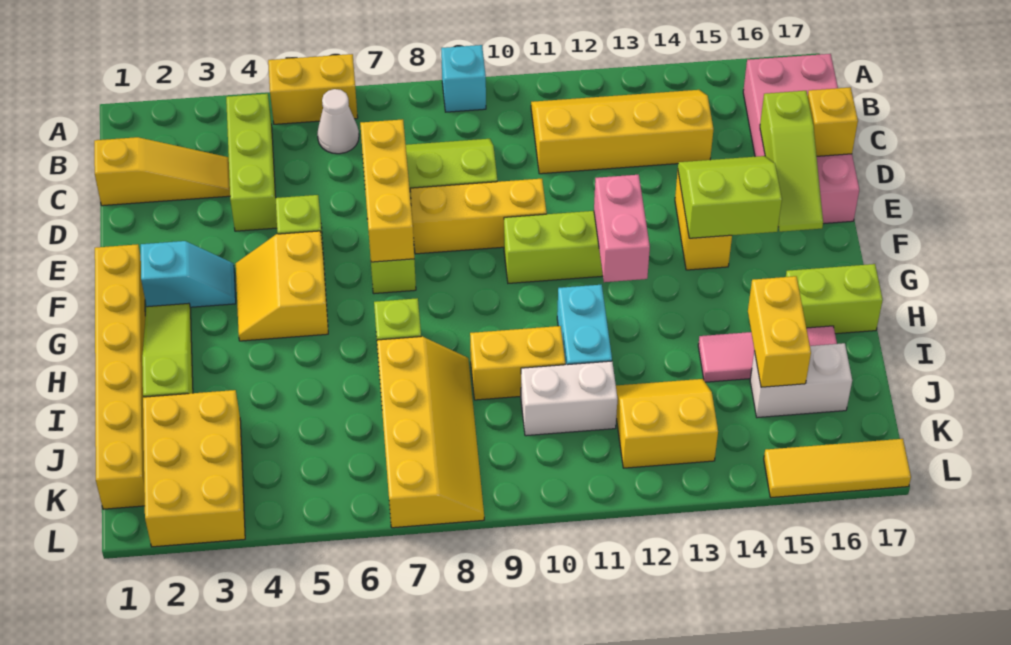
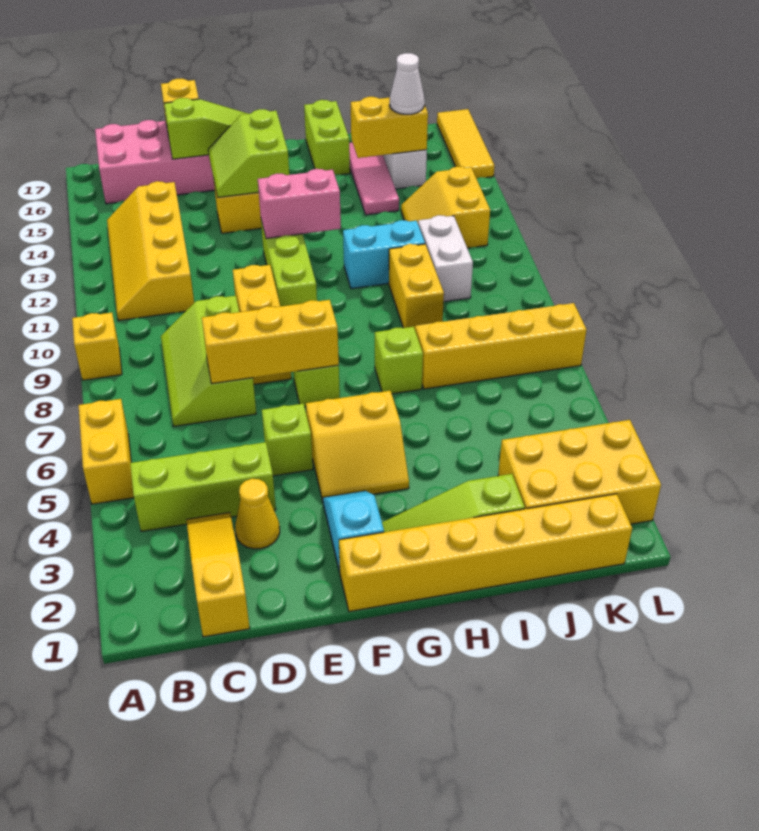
cyan 1x1 brick [441,45,486,112] -> yellow 1x1 brick [72,313,122,380]
white 1x1 cone [317,89,359,154] -> white 1x1 cone moved to [390,53,425,114]
none -> yellow 1x1 cone [235,479,280,549]

